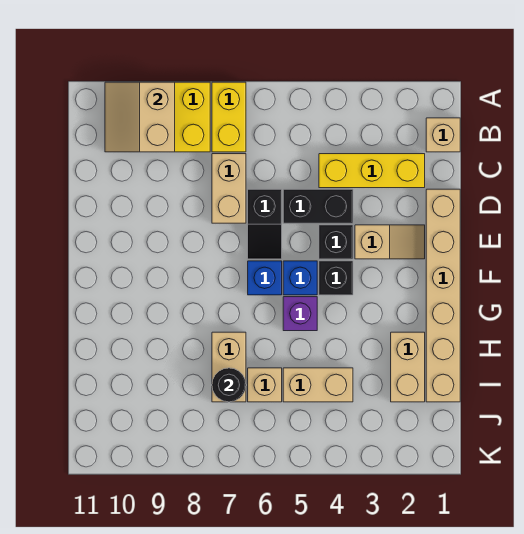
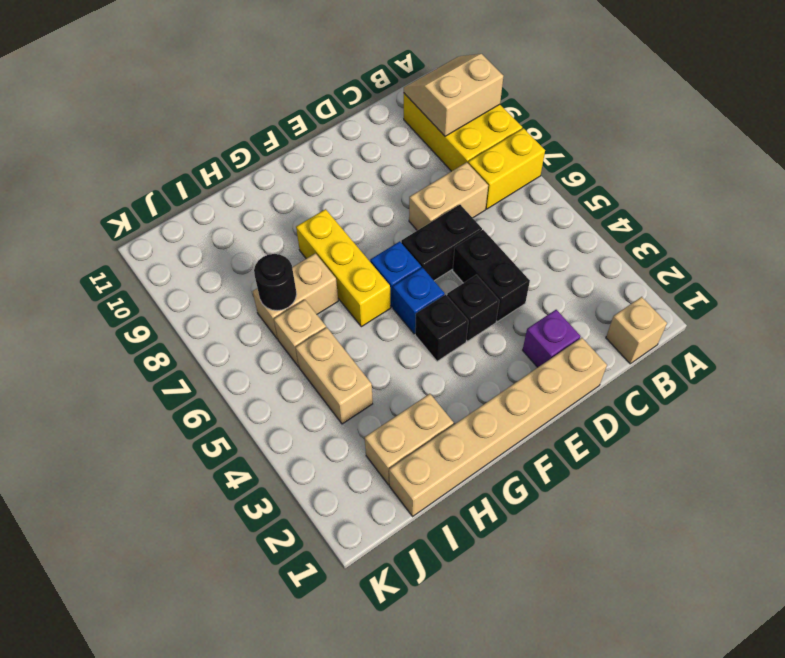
yellow 1x3 brick [319,154,425,188] -> yellow 1x3 brick moved to [296,209,391,327]
black 1x2 slope [248,189,282,259] -> black 1x2 brick [401,205,482,281]
tan 1x2 slope [355,225,425,259] -> none
purple 1x1 brick [283,297,317,331] -> purple 1x1 brick moved to [523,310,580,367]

